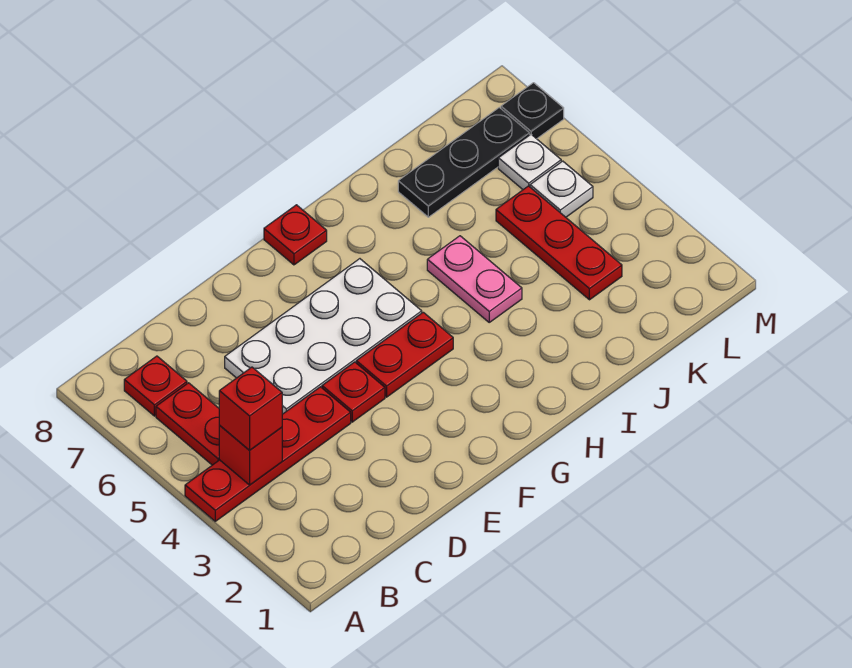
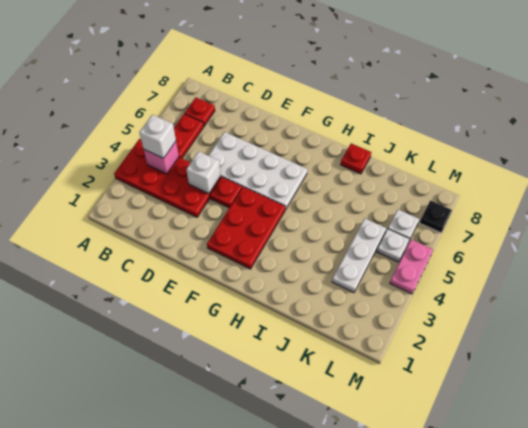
red 1x4 plate [185,387,351,521] -> red 2x4 plate [114,139,221,217]
red 1x1 brick [219,426,282,485] -> pink 1x1 brick [144,142,179,174]
red 1x1 brick [219,367,282,450] -> white 1x1 brick [139,115,176,158]
none -> white 1x1 brick [186,151,221,194]
red 1x2 plate [356,312,453,397] -> red 2x3 plate [207,187,285,269]
red 1x1 plate [264,205,327,265] -> red 1x1 plate moved to [341,143,371,174]
pink 1x2 plate [427,236,522,322] -> pink 1x2 plate moved to [390,240,433,294]
black 1x3 plate [398,107,530,217] -> none
red 1x3 plate [496,186,622,300] -> white 1x3 plate [332,219,386,293]

